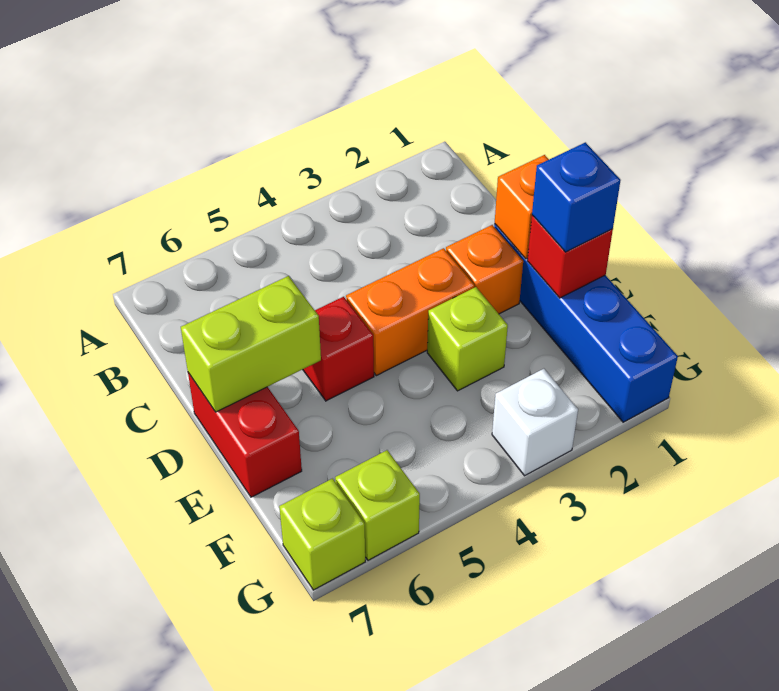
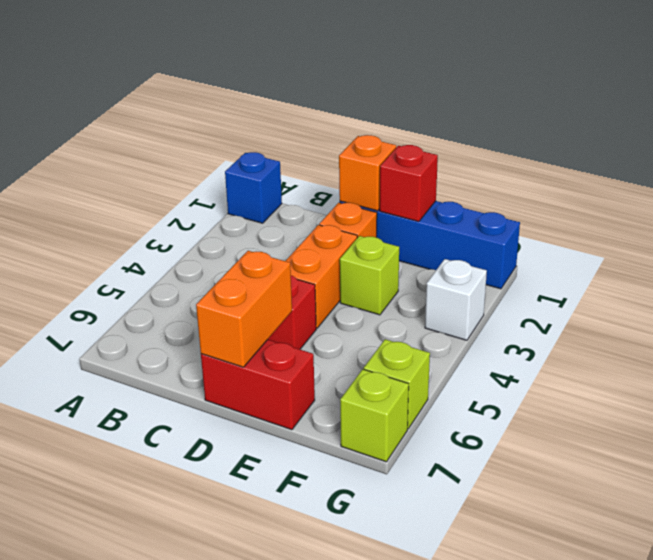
lime 1x2 brick [181,276,321,412] -> orange 1x2 brick [196,251,292,367]
blue 1x1 brick [532,142,621,252] -> blue 1x1 brick moved to [225,152,282,223]

